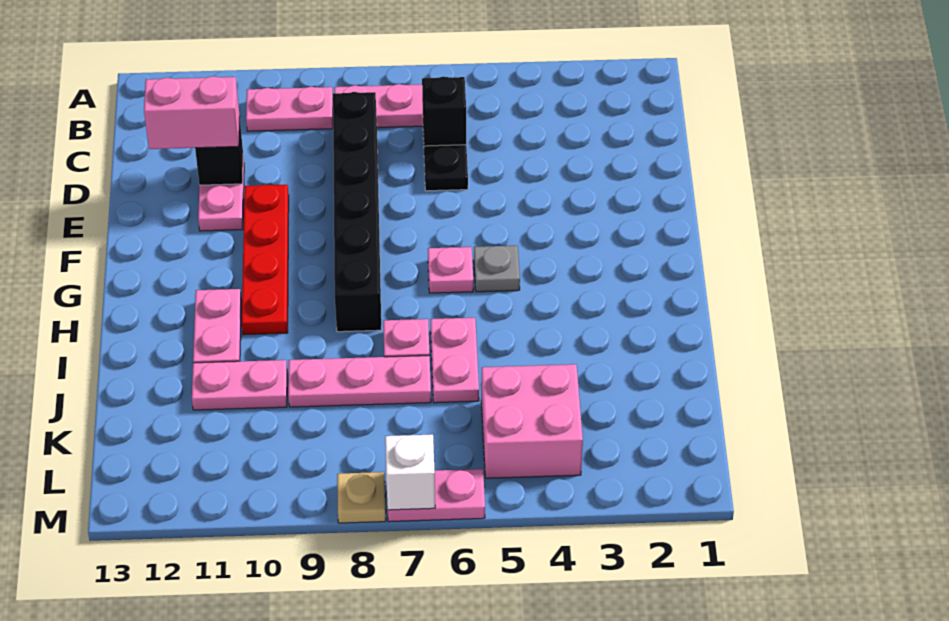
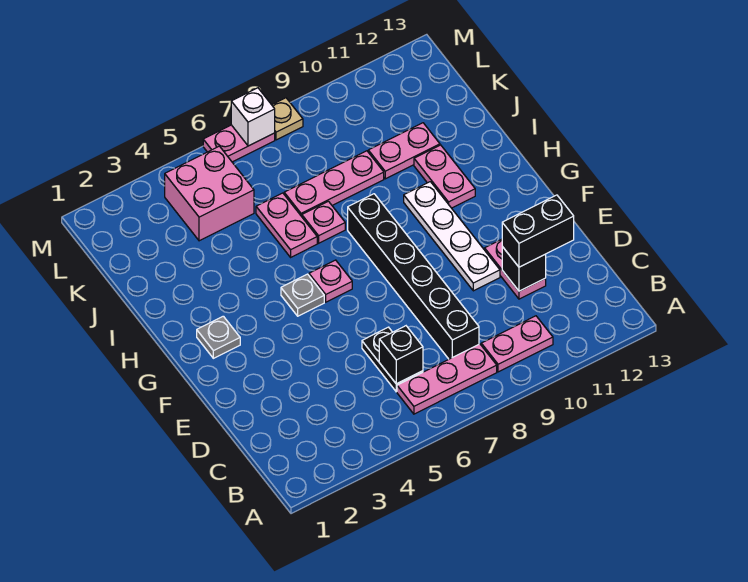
pink 1x2 brick [144,76,240,149] -> black 1x2 brick [502,195,574,267]
red 1x4 plate [242,185,289,335] -> white 1x4 plate [404,182,500,291]
none -> grey 1x1 plate [197,316,240,358]

